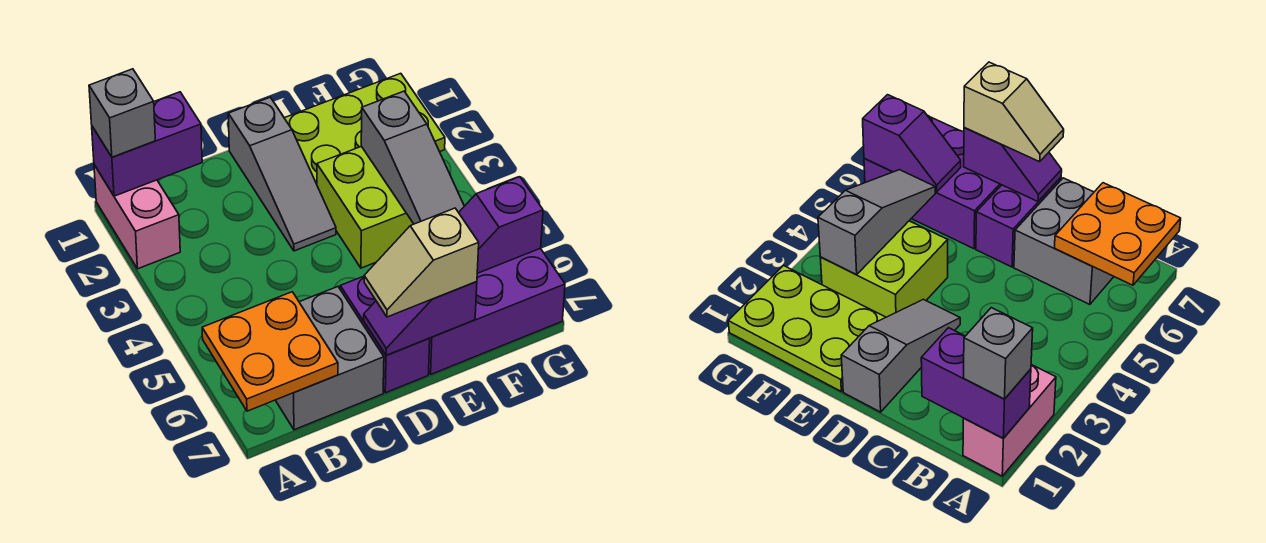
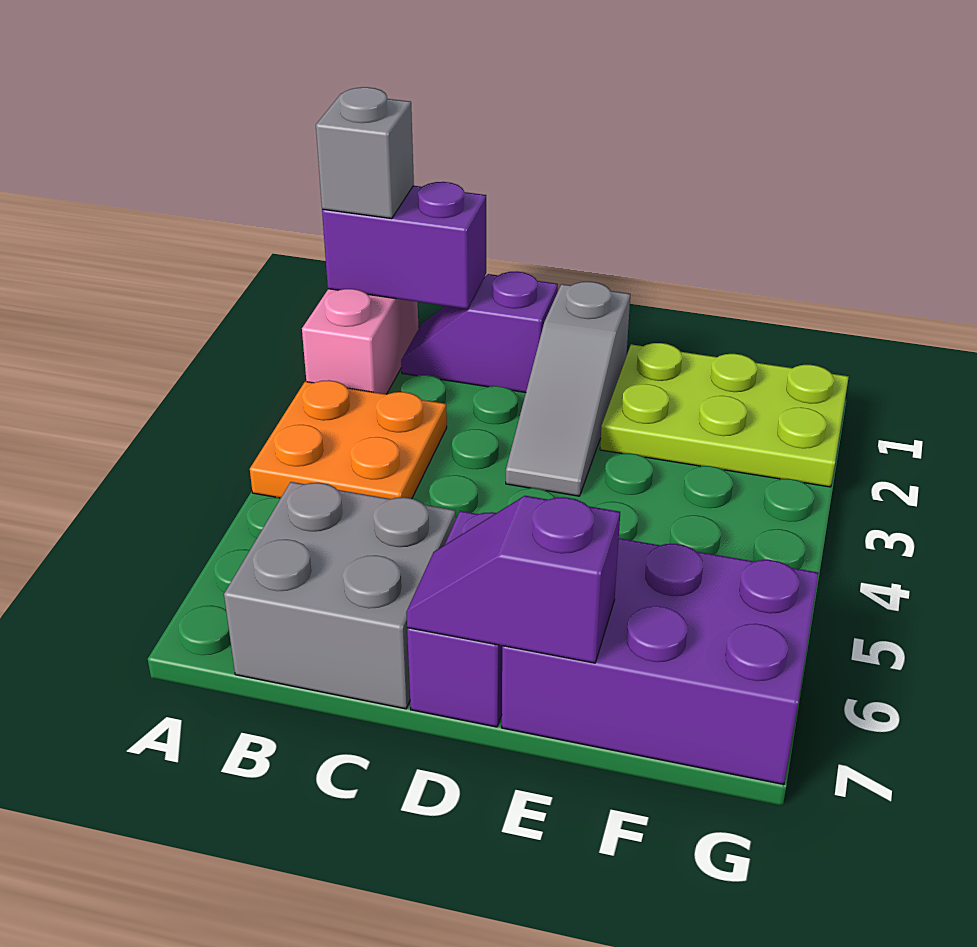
orange 2x2 plate [202,292,338,411] -> orange 2x2 plate moved to [250,380,447,499]
tan 1x2 slope [364,208,479,317] -> none
lime 2x2 brick [317,146,413,268] -> none
grey 1x3 slope [361,91,464,224] -> none
purple 1x2 slope [459,177,543,273] -> purple 1x2 slope moved to [401,272,558,393]

